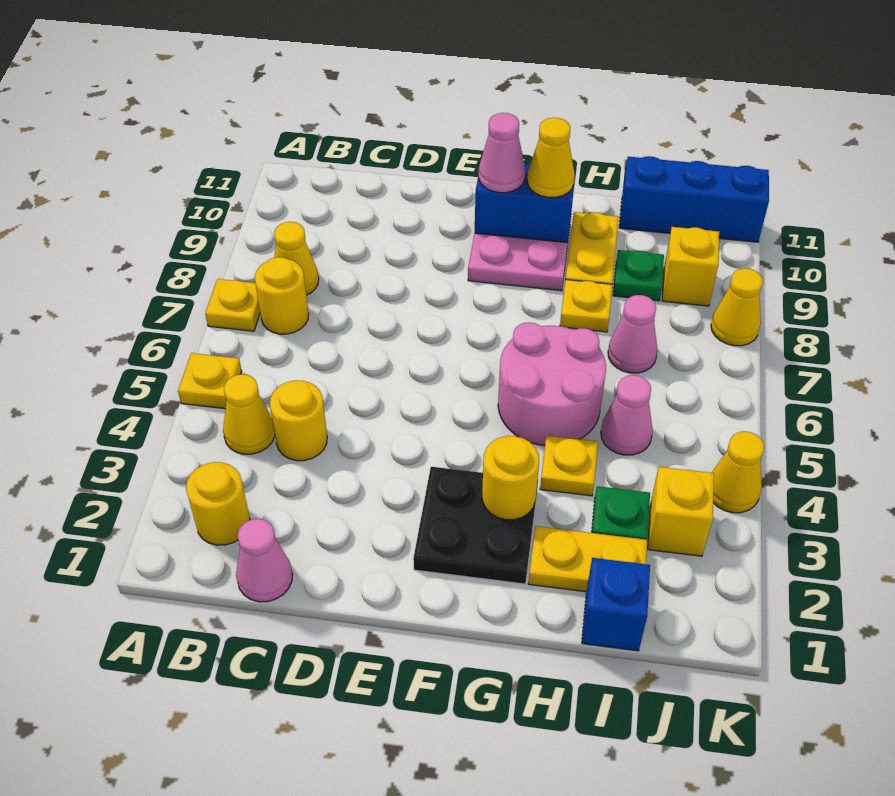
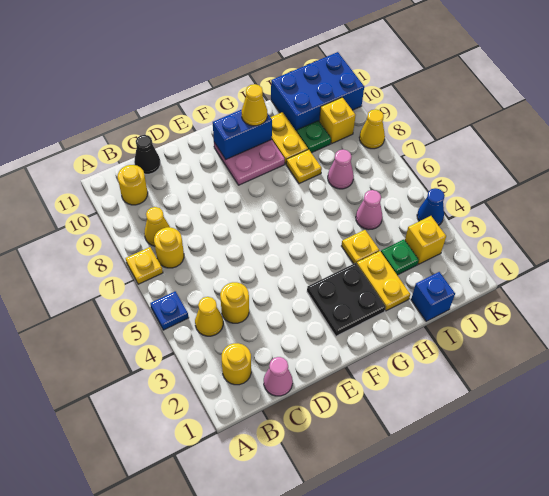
yellow 1x1 plate [178,353,242,409] -> blue 1x1 plate [150,291,189,330]
none -> black 1x1 cone [134,135,160,174]
pink 1x1 cone [479,113,525,193] -> none
yellow 1x1 round brick [482,436,539,520] -> yellow 1x1 round brick moved to [118,165,148,205]
pink 2x2 round brick [498,322,606,446] -> none
yellow 1x2 plate [528,526,647,592] -> yellow 1x2 plate turned to [357,251,410,311]
blue 1x3 brick [619,156,769,242] -> blue 2x3 brick [271,52,364,132]
yellow 1x1 cone [712,431,764,513] -> blue 1x1 cone [417,188,445,225]

